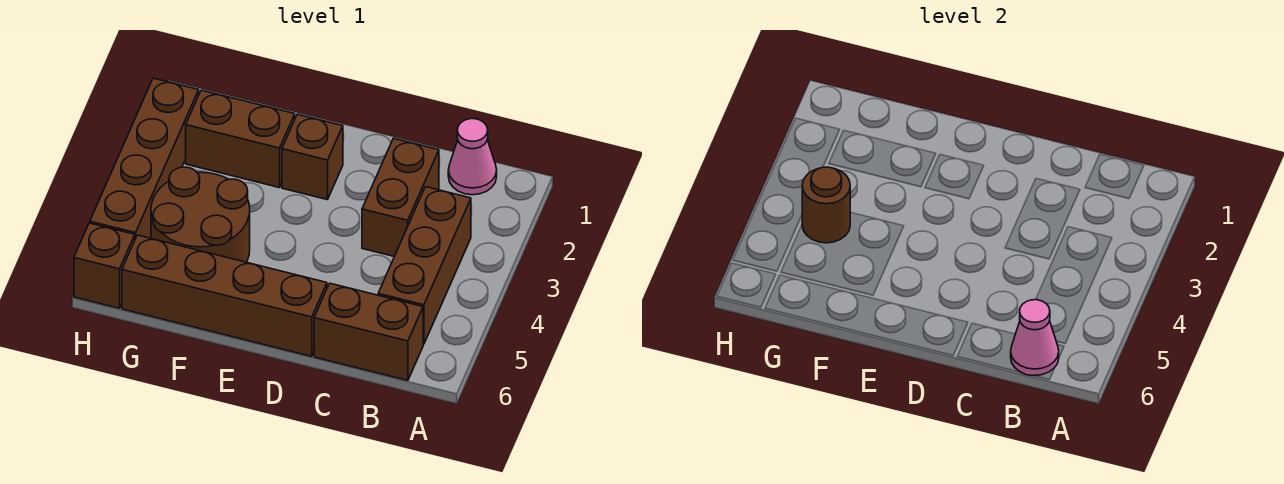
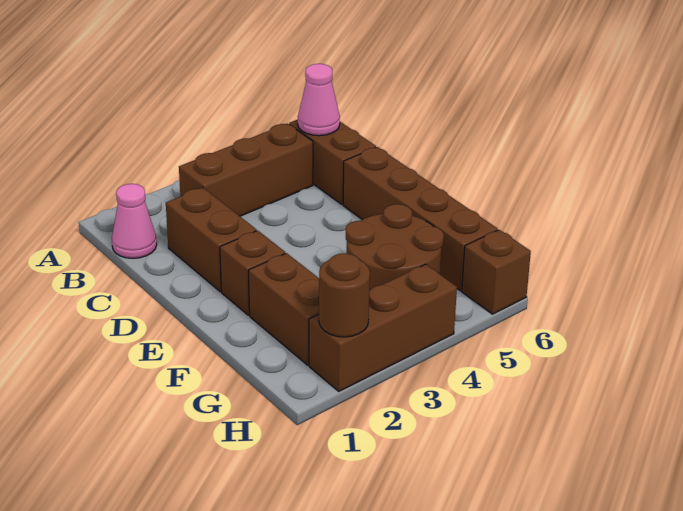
brown 1x2 brick [362,138,439,256] -> brown 1x2 brick turned to [166,188,256,292]
brown 1x1 round brick [802,167,850,243] -> brown 1x1 round brick moved to [319,253,370,337]
brown 1x4 brick [90,78,199,239] -> brown 1x3 brick [309,264,457,391]

